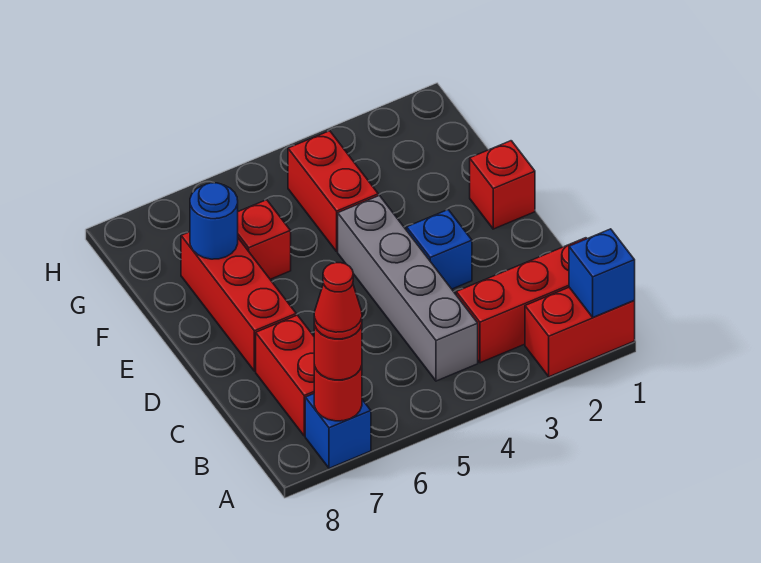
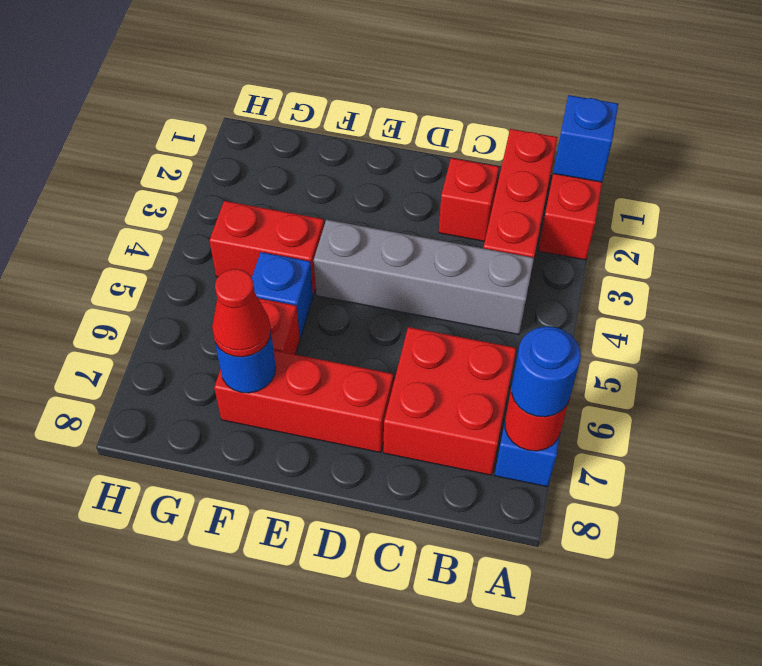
red 1x1 round brick [314,324,362,380] -> blue 1x1 round brick [512,327,581,417]
red 1x1 cone [314,263,362,339] -> red 1x1 cone moved to [212,269,271,357]
red 1x2 brick [256,315,314,436] -> red 2x2 brick [384,327,516,475]
blue 1x1 brick [407,210,472,289] -> blue 1x1 brick moved to [252,252,313,338]
red 1x1 brick [470,141,535,229] -> red 1x1 brick moved to [439,158,499,241]

